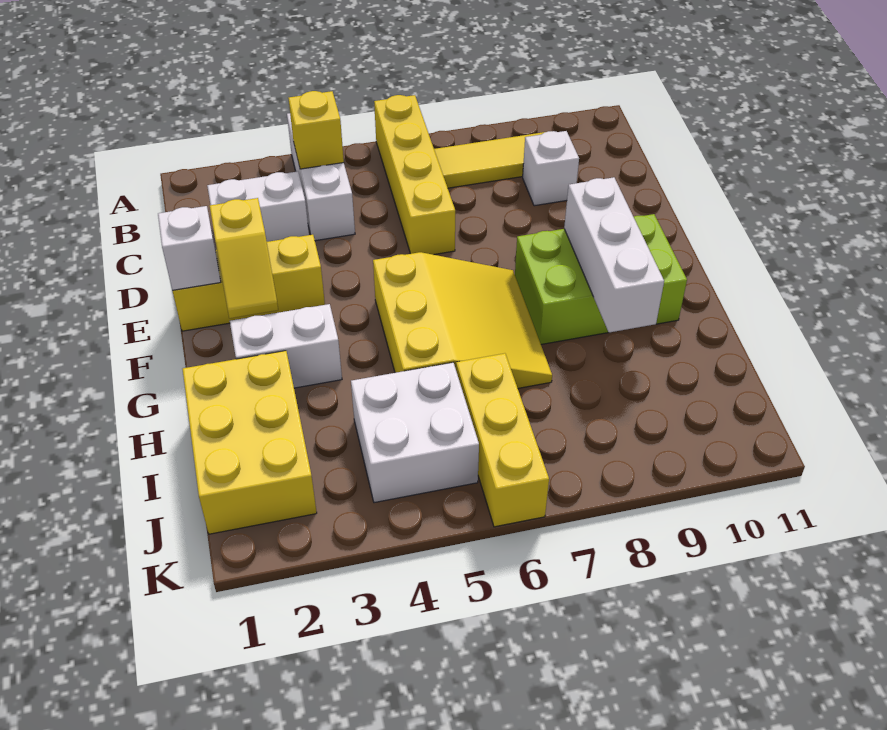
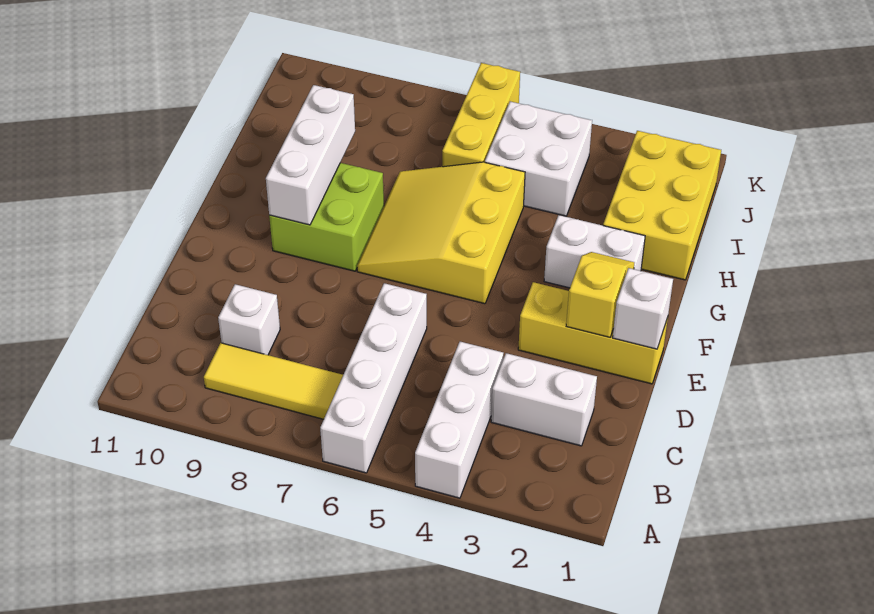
yellow 1x4 brick [374,95,455,255] -> white 1x4 brick [320,283,427,473]
yellow 1x1 brick [288,91,344,169] -> none
lime 2x3 brick [515,214,687,344] -> lime 2x2 brick [269,163,384,271]

